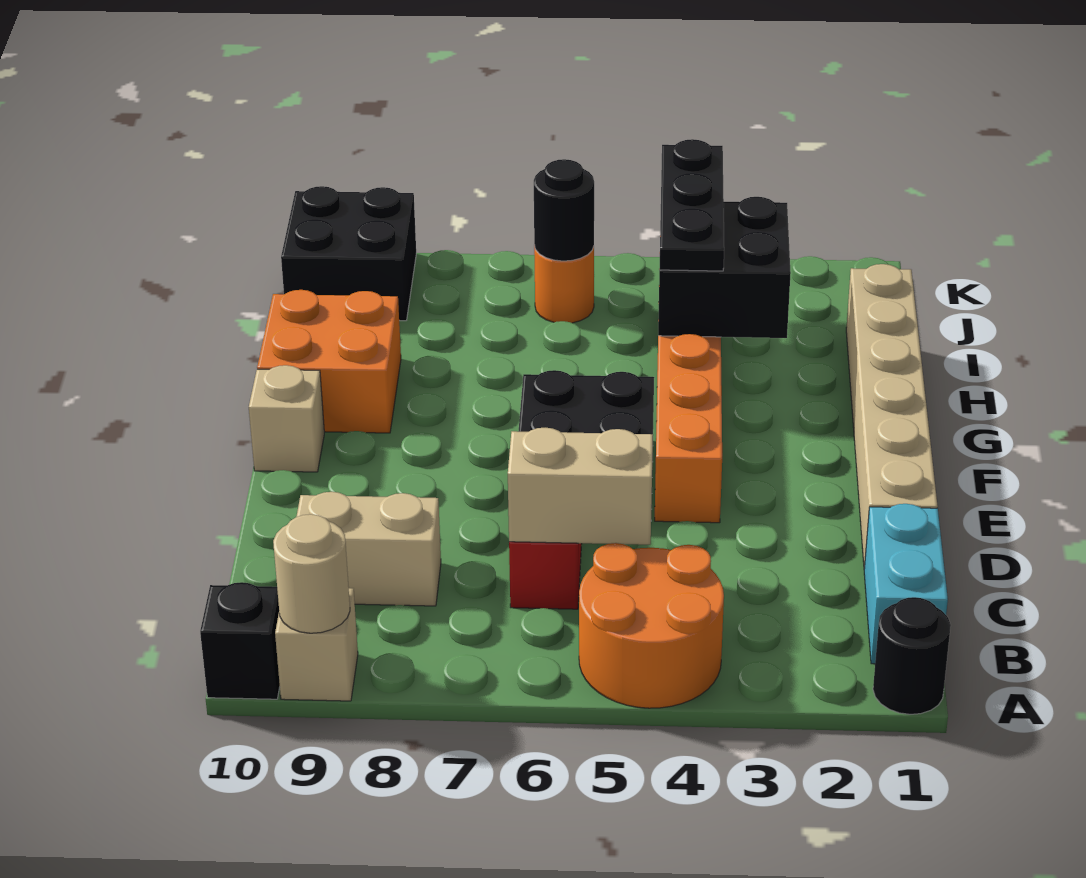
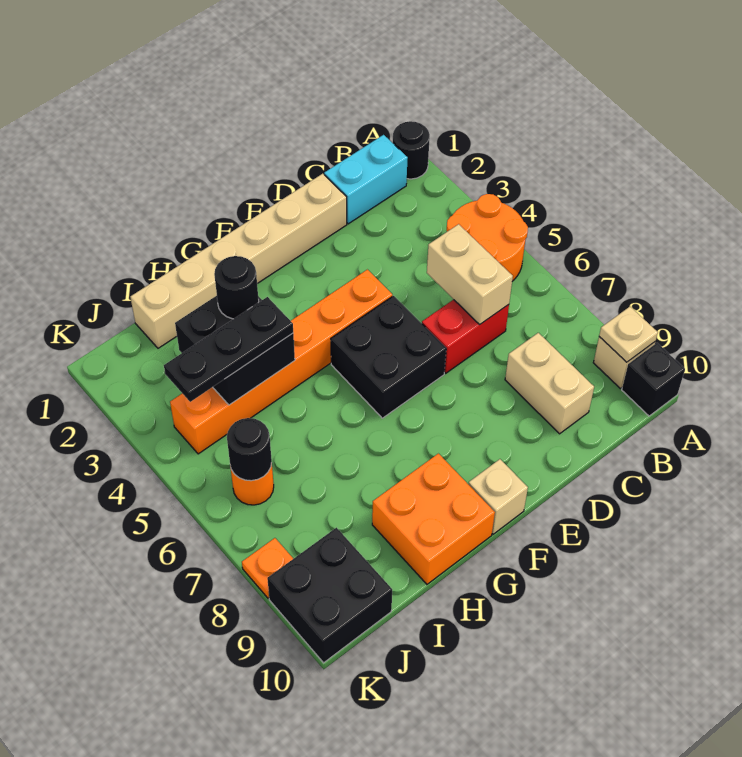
tan 1x1 round brick [273,514,350,633] -> tan 1x1 plate [599,307,658,362]
none -> black 1x1 round brick [214,256,259,319]
none -> orange 1x1 plate [242,538,293,598]

